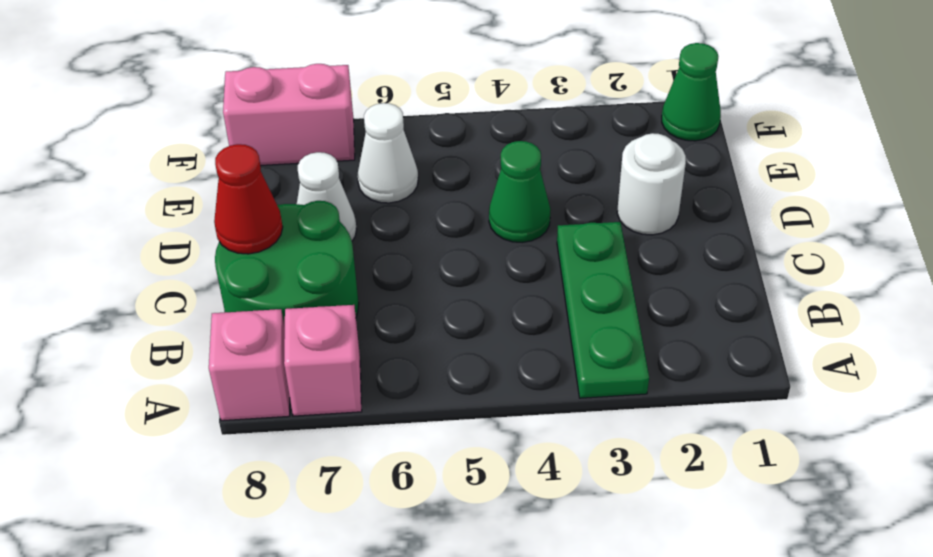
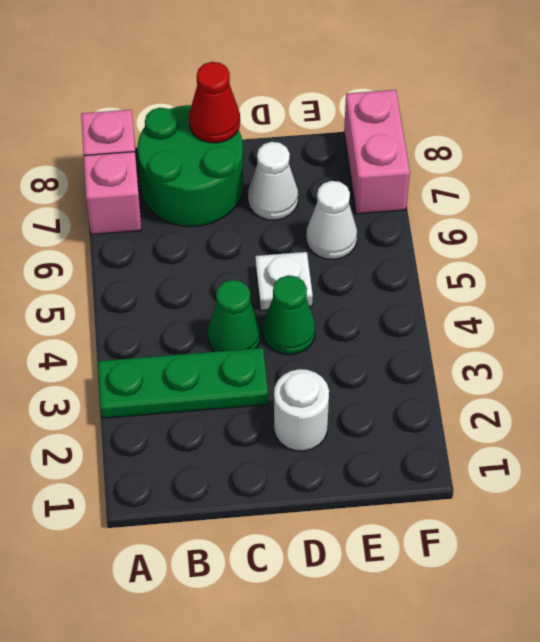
none -> white 1x1 plate [255,252,313,311]
green 1x1 cone [662,43,721,141] -> green 1x1 cone moved to [208,280,260,352]

